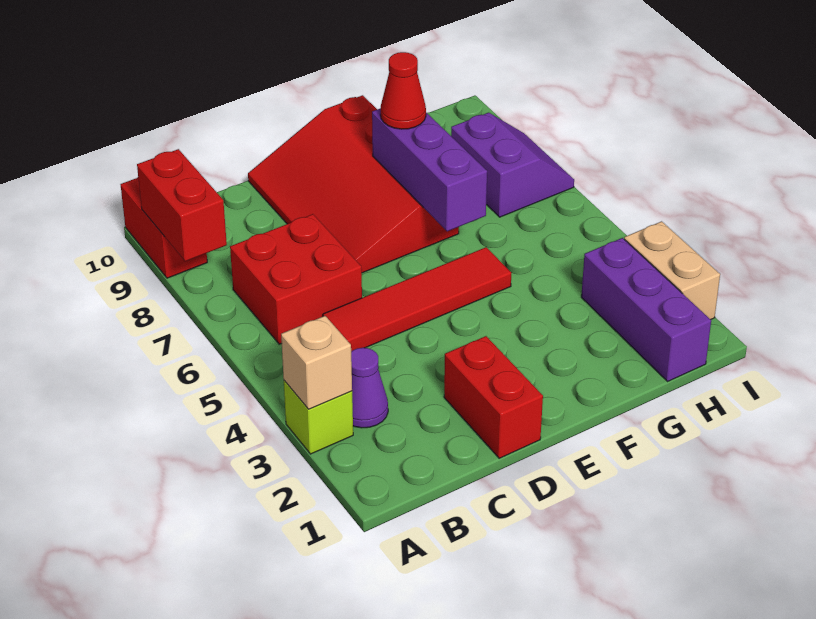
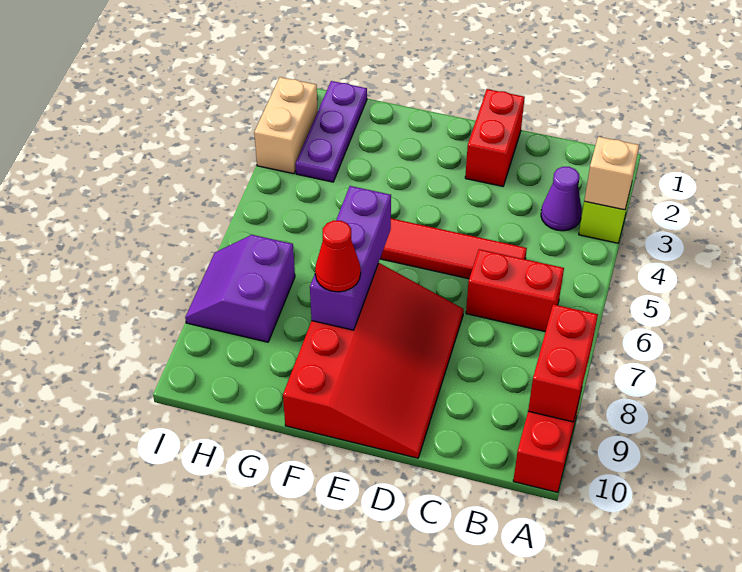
red 2x2 brick [230,214,362,344] -> red 1x2 brick [466,249,564,332]
purple 1x3 brick [581,238,711,381] -> purple 1x3 plate [295,81,367,182]

